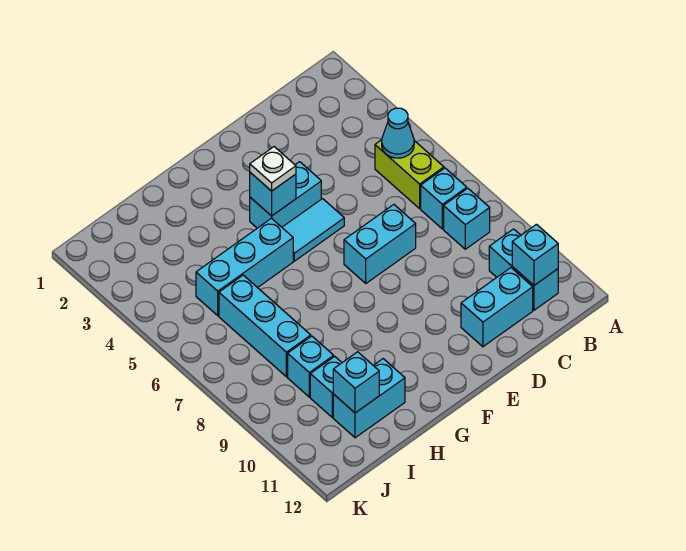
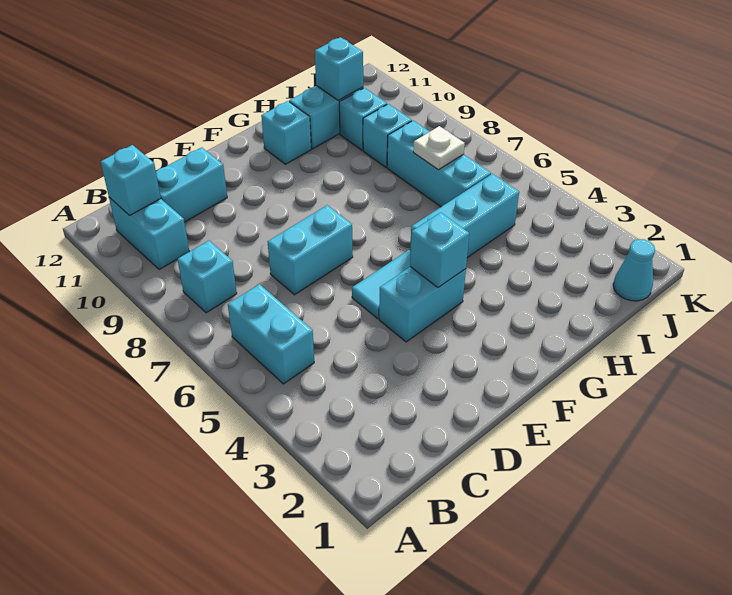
lime 1x2 brick [375,140,444,209] -> cyan 1x2 brick [228,284,314,384]
cyan 1x1 cone [382,108,414,158] -> cyan 1x1 cone moved to [613,239,655,301]
cyan 1x1 brick [421,168,467,229] -> cyan 1x1 brick moved to [261,101,311,164]
white 1x1 plate [250,147,296,191] -> white 1x1 plate moved to [413,126,465,170]

